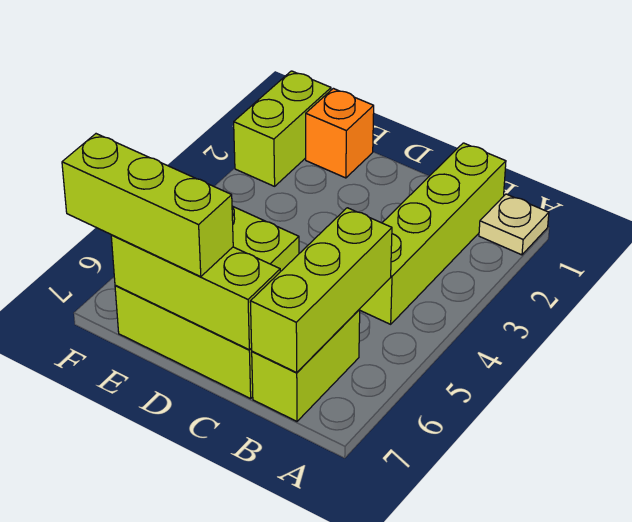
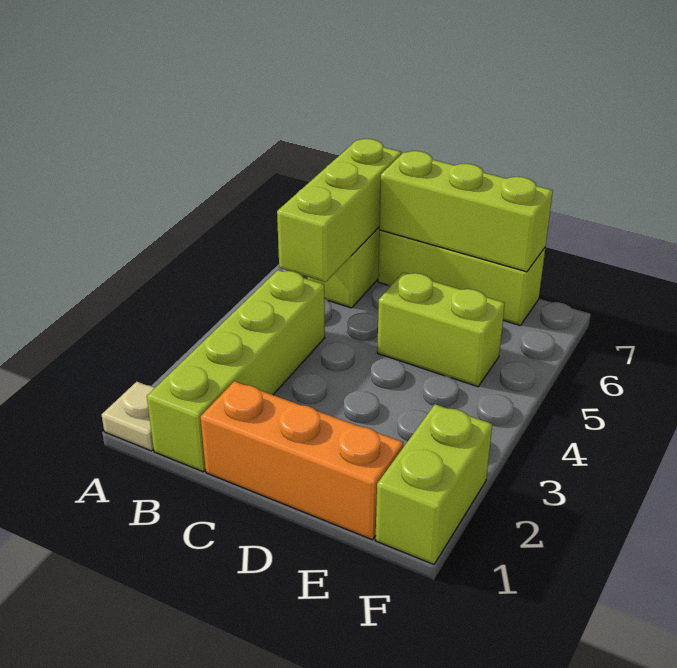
lime 1x3 brick [62,134,233,277] -> none
orange 1x1 brick [306,88,374,178] -> orange 1x3 brick [201,381,403,540]

